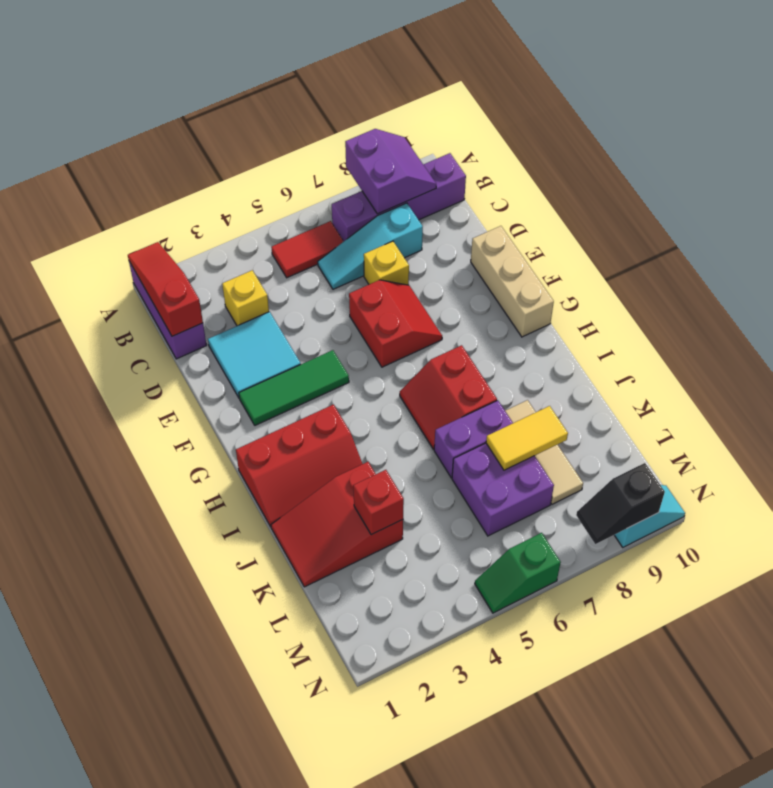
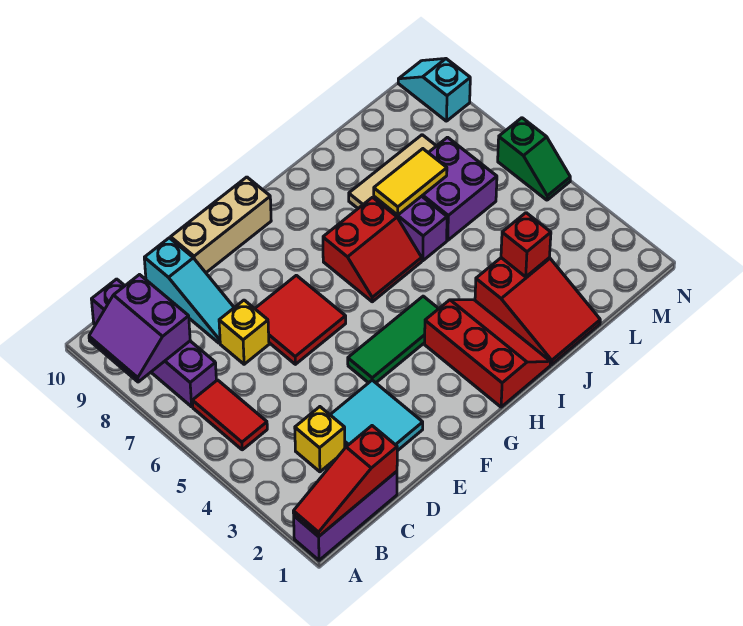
purple 2x2 slope [345,129,436,214] -> purple 2x2 slope turned to [89,275,190,382]
cyan 1x3 slope [318,203,423,289] -> cyan 1x3 slope moved to [144,238,234,343]
red 2x2 slope [349,280,442,367] -> red 2x2 tile [255,275,346,364]
green 1x3 tile [239,350,349,425] -> green 1x3 tile turned to [348,296,439,383]
yellow 1x2 tile [486,406,568,470] -> yellow 1x2 tile turned to [374,149,447,215]
black 1x2 slope [576,463,665,544] -> none

